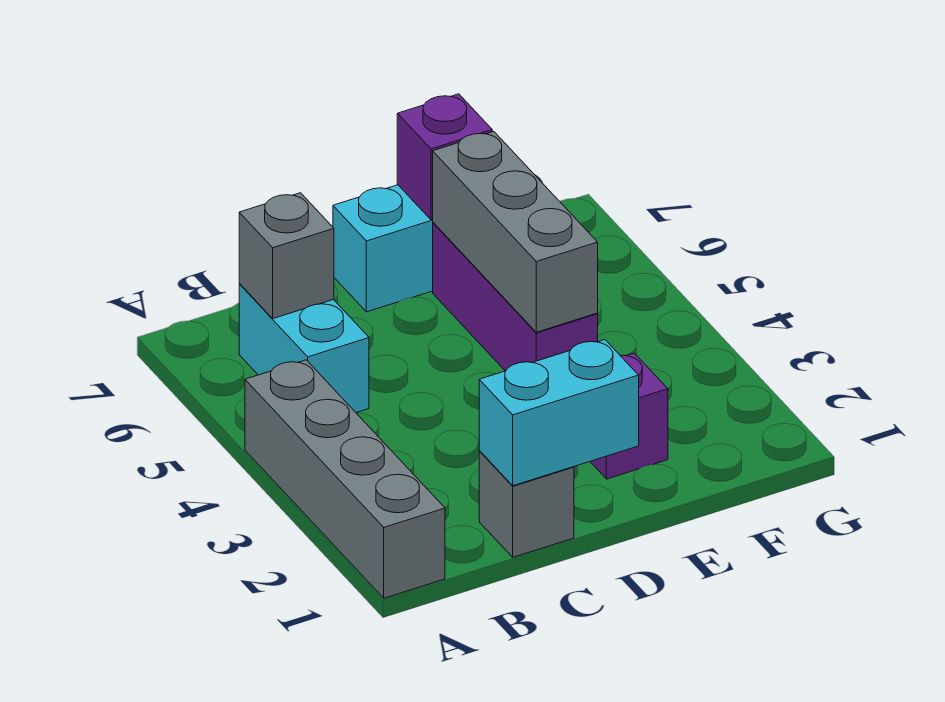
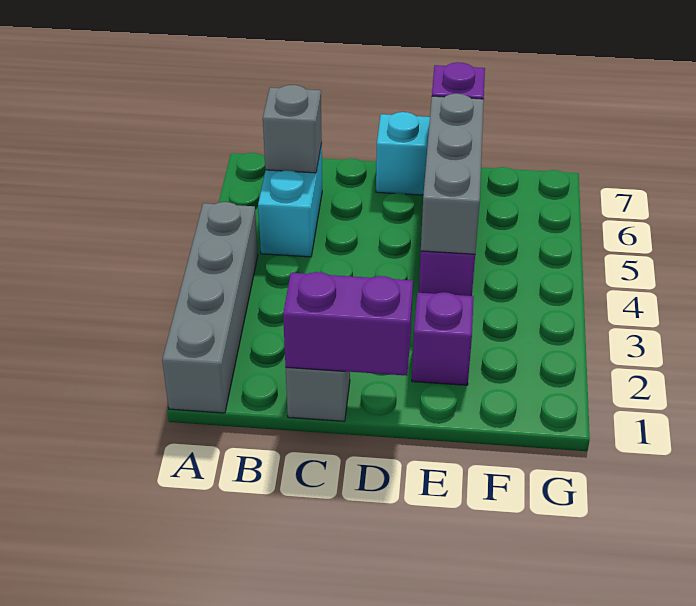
cyan 1x2 brick [479,340,639,486] -> purple 1x2 brick [283,272,413,376]

